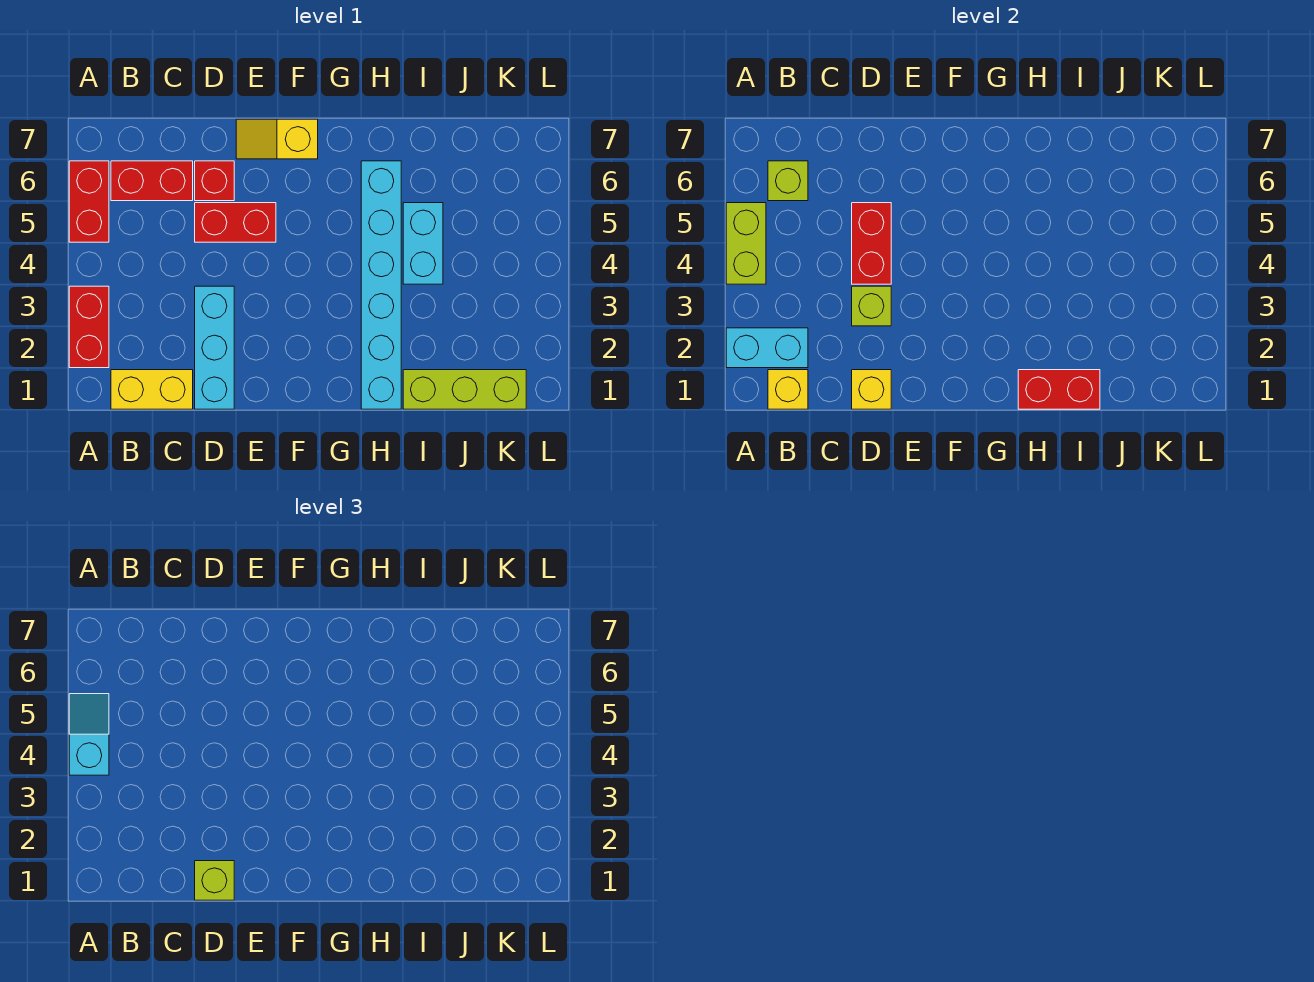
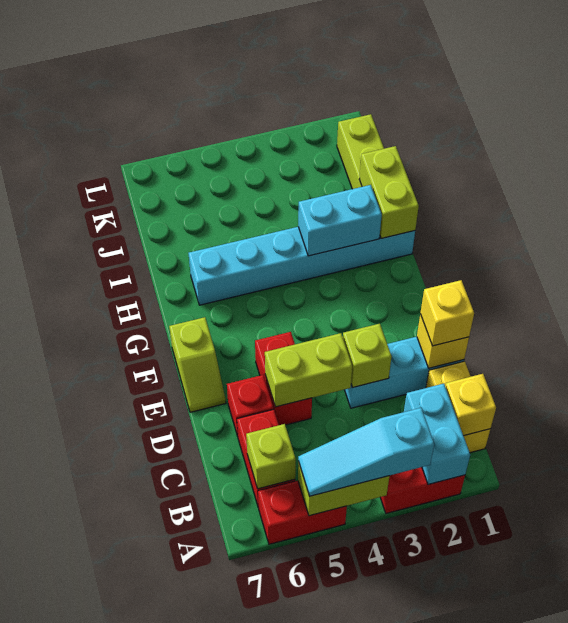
cyan 1x2 slope [69,694,109,775] -> cyan 1x3 slope [298,408,434,496]
lime 1x1 brick [195,861,234,900] -> yellow 1x1 brick [420,280,474,346]
red 1x2 brick [852,203,891,284] -> lime 1x2 brick [265,333,352,407]
yellow 1x2 slope [236,119,318,159] -> lime 1x2 slope [169,317,226,412]
red 1x2 brick [1018,370,1100,409] -> lime 1x2 brick [359,146,419,239]
cyan 1x2 brick [403,203,443,284] -> cyan 1x2 brick moved to [298,185,382,256]

